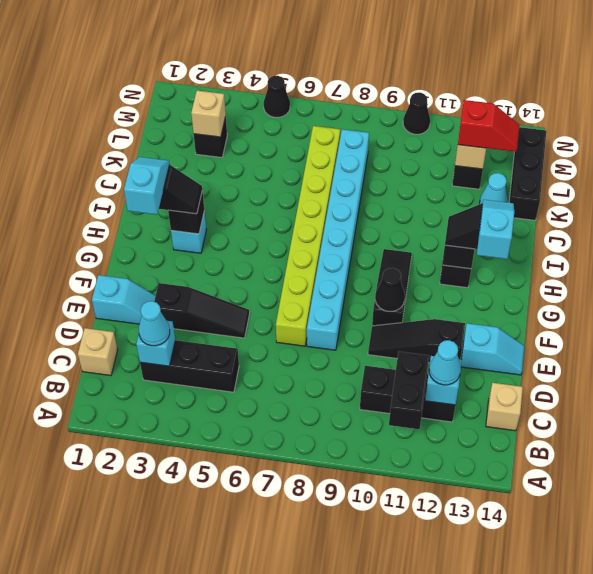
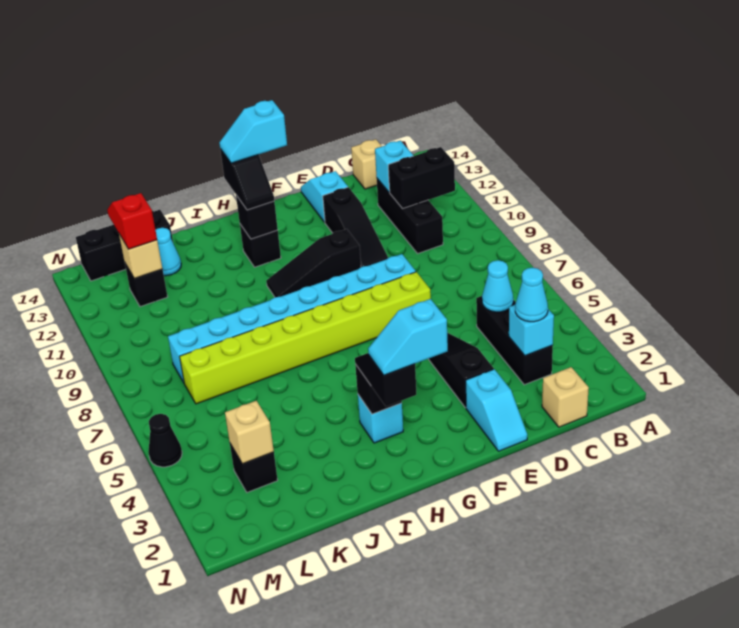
cyan 1x1 cone [429,340,461,385] -> cyan 1x1 cone moved to [482,260,513,312]
cyan 1x2 slope [92,275,155,324] -> cyan 1x2 slope turned to [466,369,527,451]
black 1x1 cone [375,268,405,311] -> none
black 1x1 cone [403,92,430,134] -> none

